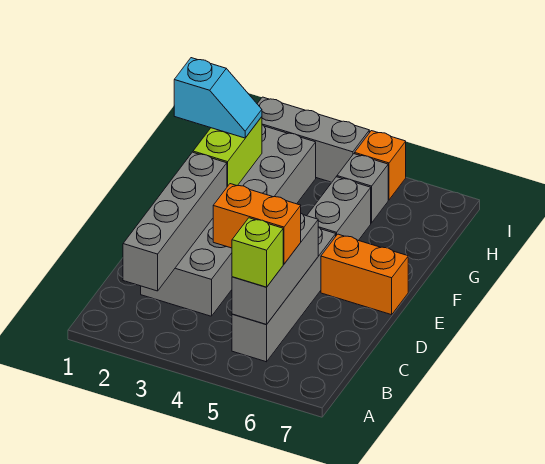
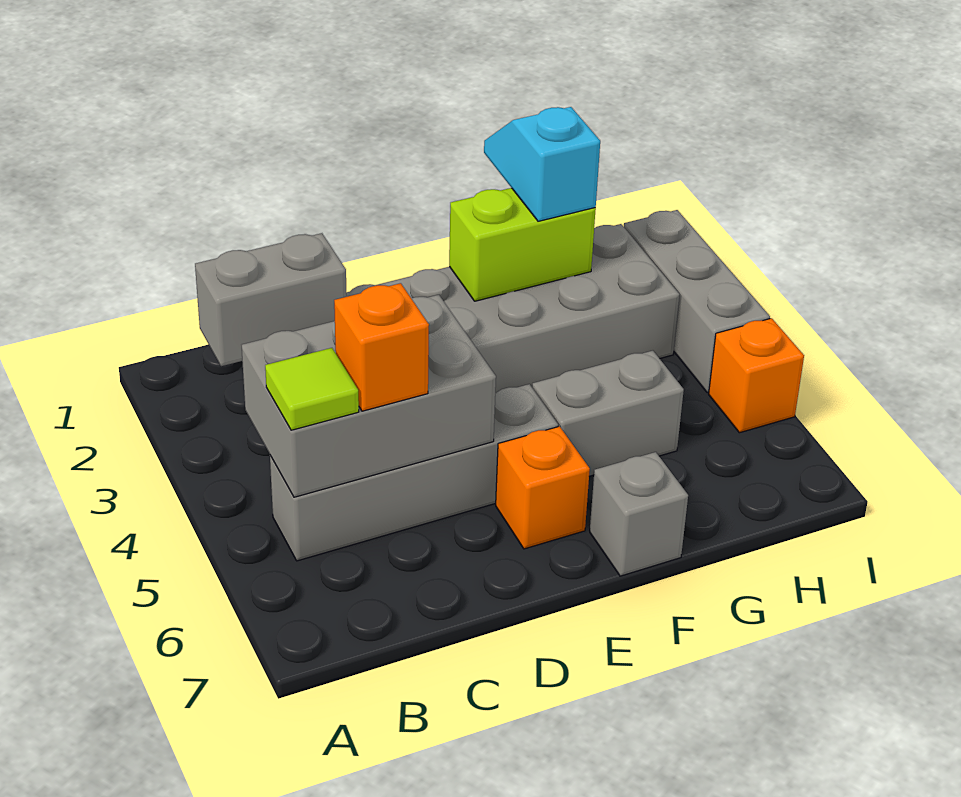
grey 1x4 brick [123,152,227,291] -> grey 1x2 brick [195,233,347,366]
grey 1x3 brick [232,214,318,325] -> grey 2x3 brick [242,295,496,497]
lime 1x1 brick [232,218,283,287] -> lime 1x1 tile [265,348,359,430]
orange 1x2 brick [213,184,301,264] -> orange 1x1 brick [334,283,429,411]
orange 1x2 brick [321,234,408,315] -> orange 1x1 brick [496,426,590,549]
cyan 1x2 slope [174,58,262,138] -> cyan 1x2 slope turned to [484,107,600,221]
grey 1x1 brick [337,154,388,223] -> grey 1x1 brick moved to [590,452,688,576]

